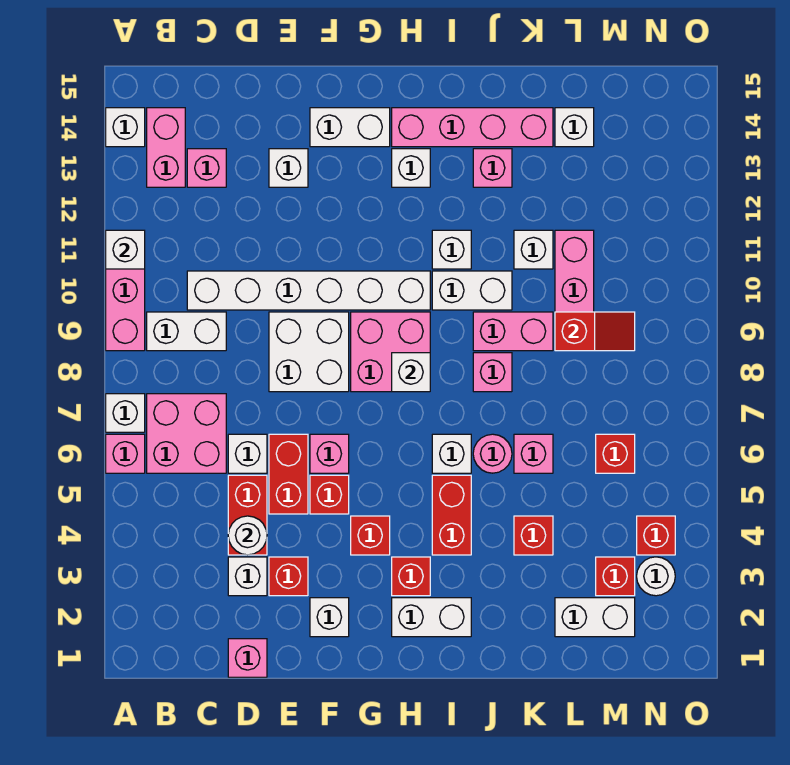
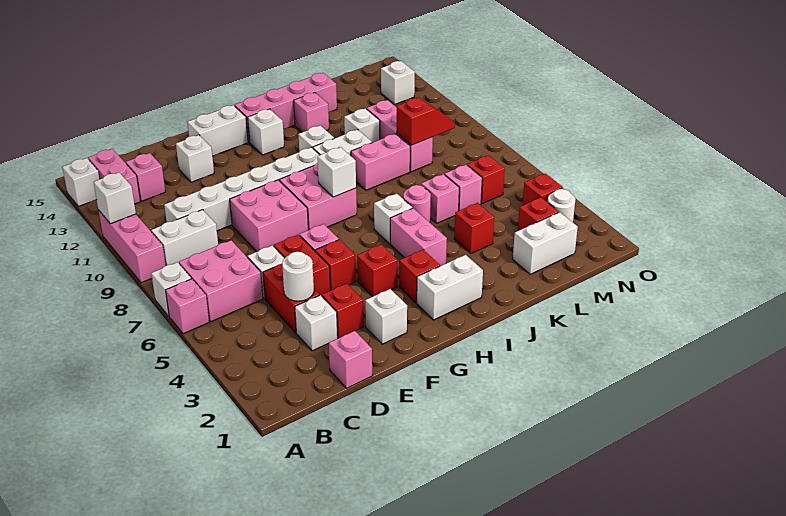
white 2x2 brick [269,312,349,392] -> pink 2x2 brick [230,180,308,252]
red 1x2 brick [432,475,471,555] -> pink 1x2 brick [390,208,447,266]
pink 1x1 brick [473,353,512,392] -> pink 1x1 brick moved to [445,165,482,210]
white 1x1 brick [555,108,594,147] -> white 1x1 brick moved to [381,61,415,104]

